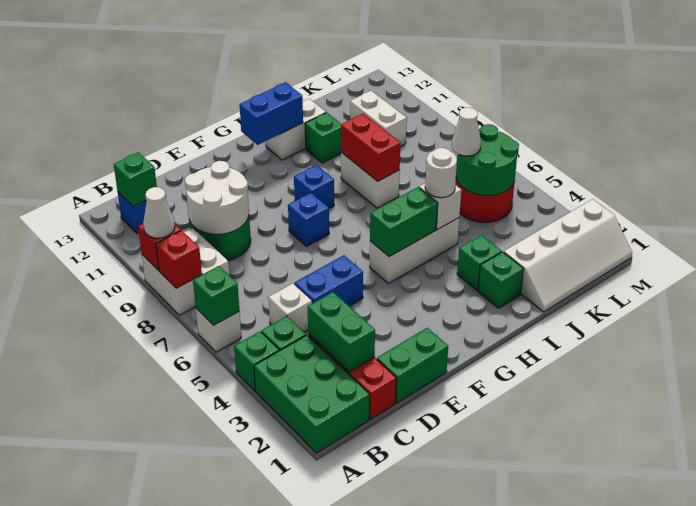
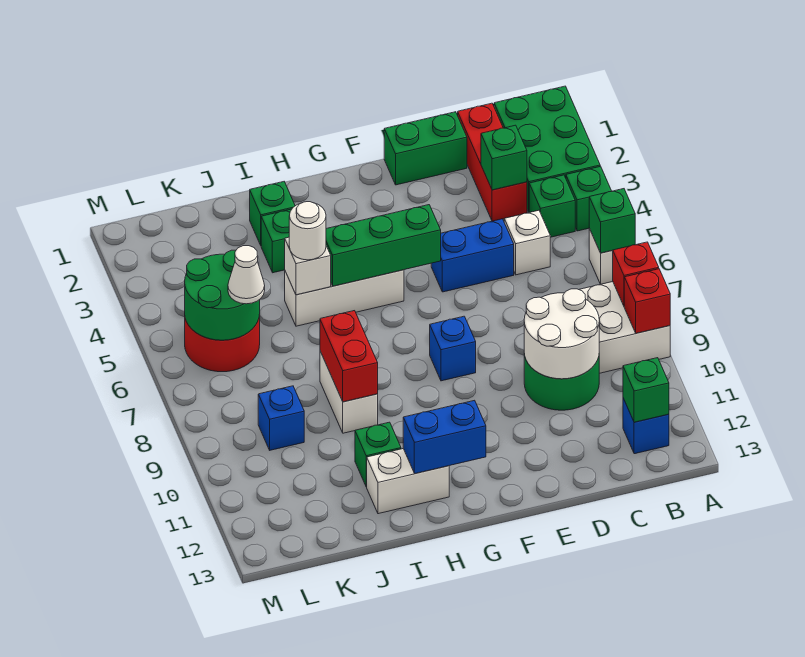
white 1x1 cone [143,187,175,238] -> none
green 1x2 brick [308,292,375,372] -> green 1x1 brick [481,125,527,190]
green 1x2 brick [370,187,438,257] -> green 1x3 brick [326,205,441,286]
blue 1x1 brick [294,165,334,208] -> blue 1x1 brick moved to [258,386,304,450]
white 2x4 slope [504,199,632,312] -> none
white 1x2 brick [350,91,407,147] -> none

